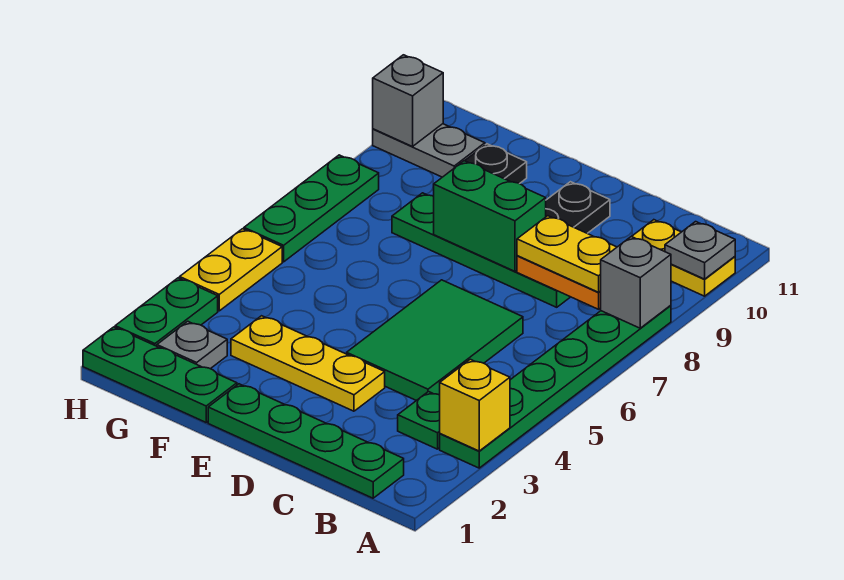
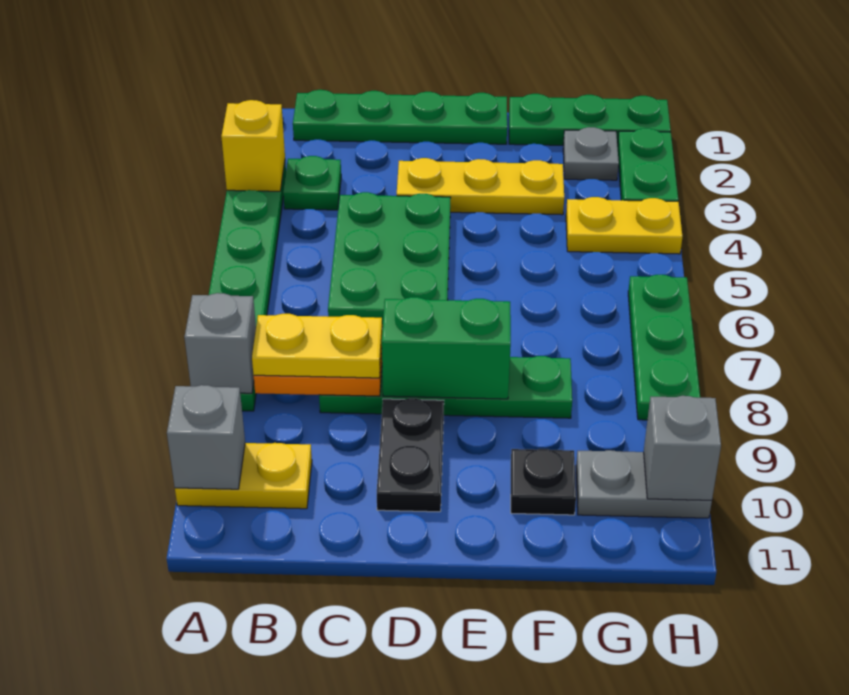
grey 1x1 plate [665,222,735,279] -> grey 1x1 brick [167,385,245,489]
green 2x3 tile [347,280,523,401] -> green 2x3 plate [328,192,451,327]
yellow 1x2 plate [180,229,282,311] -> yellow 1x2 plate turned to [566,197,682,254]

